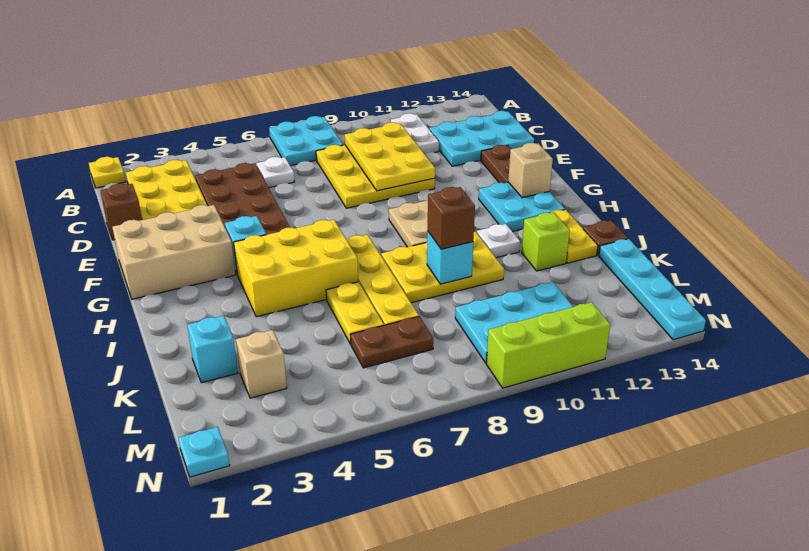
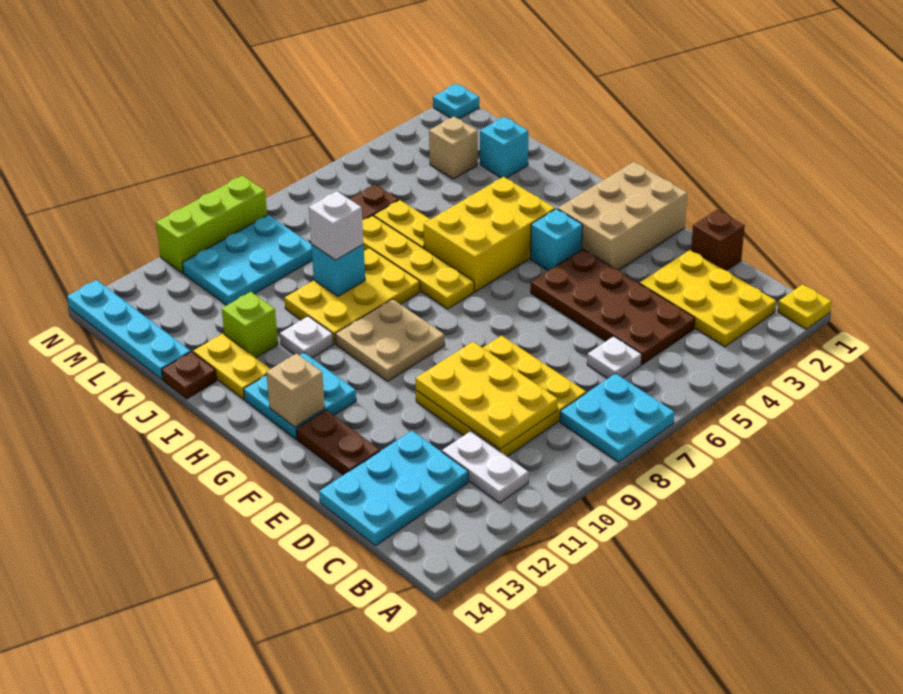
brown 1x1 brick [428,187,475,249] -> white 1x1 brick [309,191,364,260]

